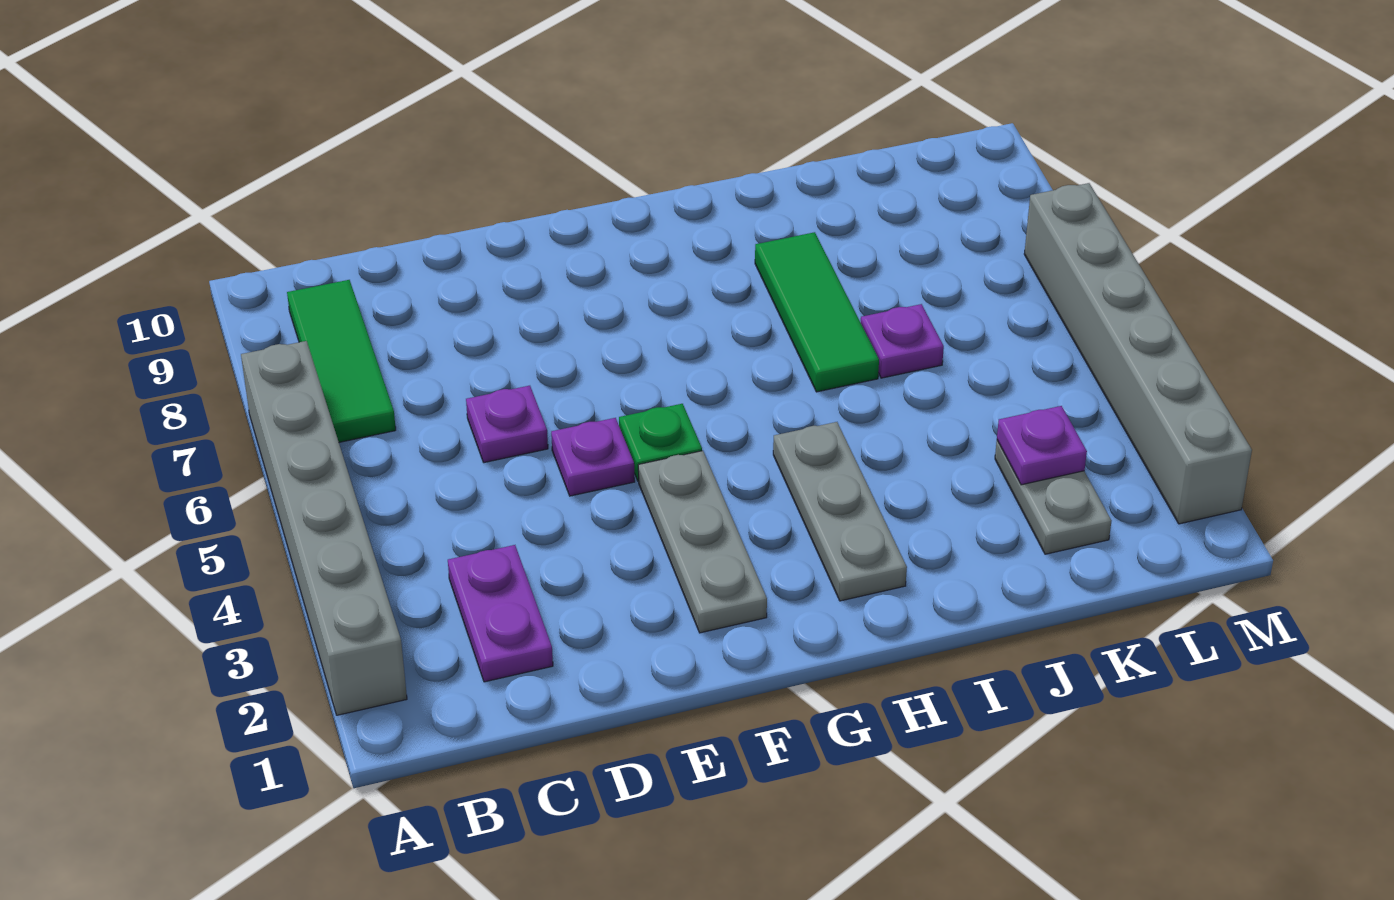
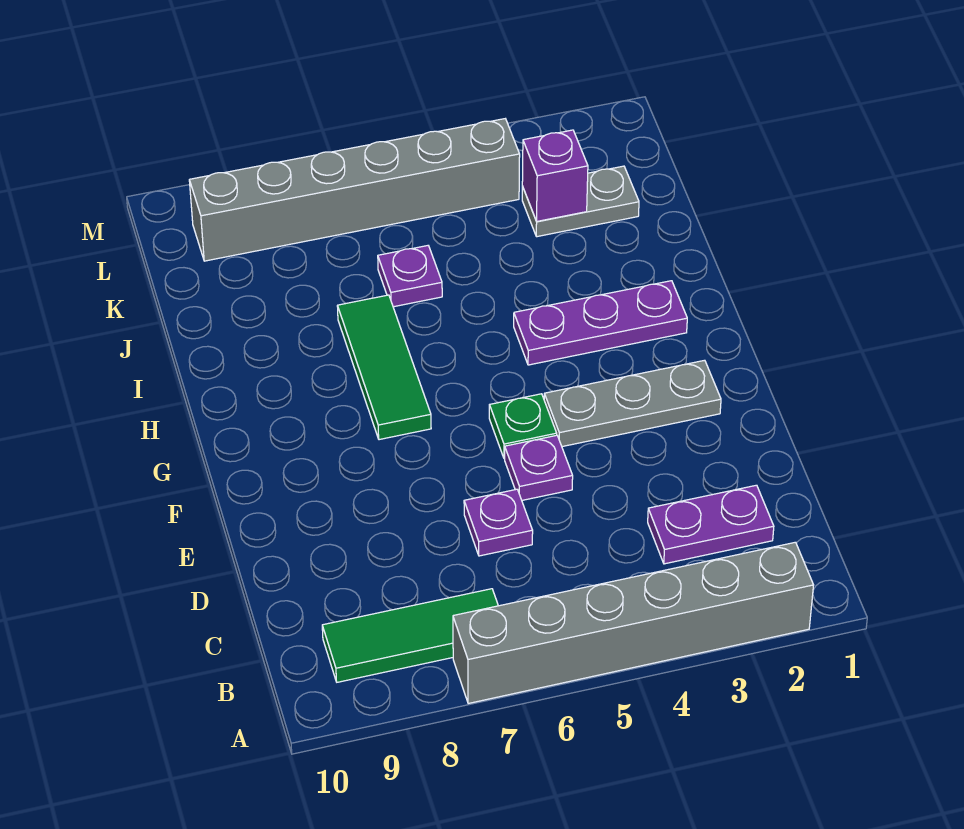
grey 1x3 plate [773,422,907,601] -> purple 1x3 plate [514,281,687,365]
green 1x3 tile [755,232,879,392] -> green 1x3 tile turned to [337,295,431,440]
purple 1x1 plate [997,406,1087,485] -> purple 1x1 brick [522,130,588,221]
grey 1x6 brick [1024,183,1252,524] -> grey 1x6 brick moved to [189,119,520,261]

